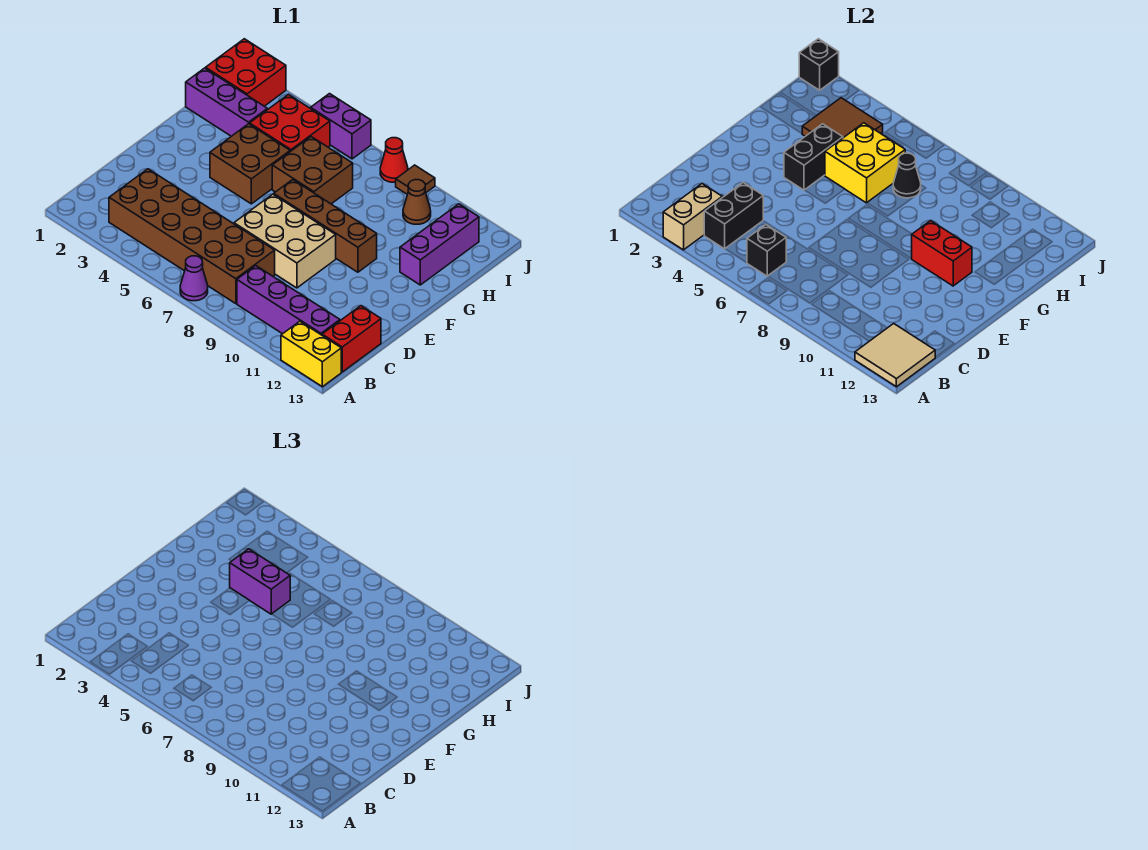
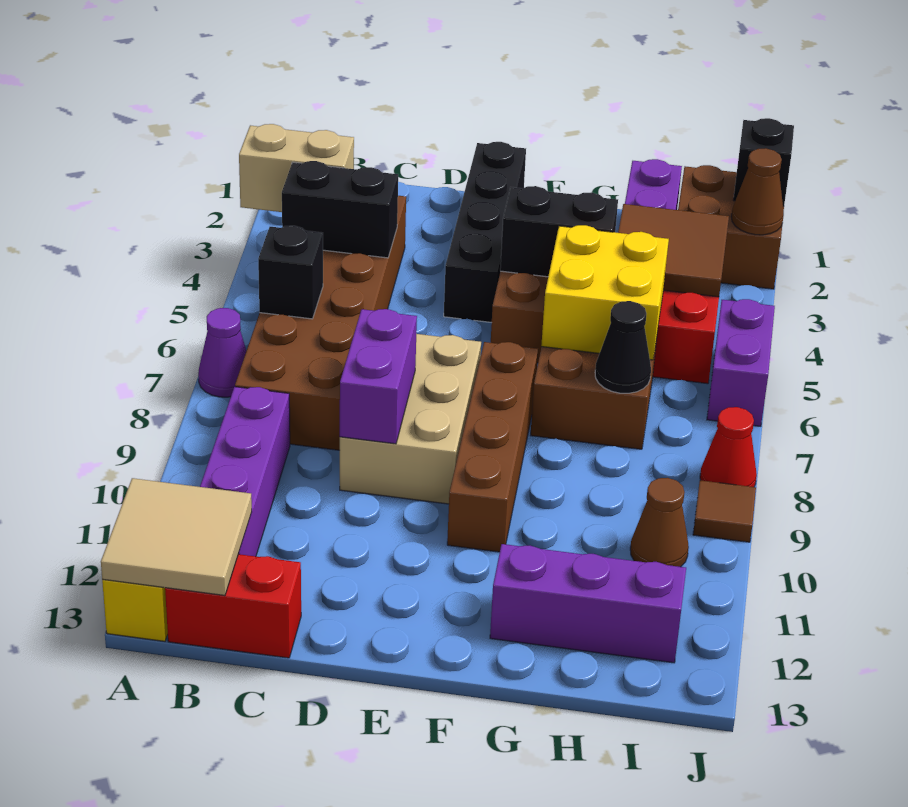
none -> black 1x4 brick [444,142,526,323]
red 1x2 brick [912,221,972,286] -> none
purple 1x2 brick [230,549,290,614] -> purple 1x2 brick moved to [340,309,417,444]
red 2x2 brick [206,39,286,106] -> brown 2x2 brick [678,165,784,289]
none -> brown 1x1 cone [731,148,784,235]

